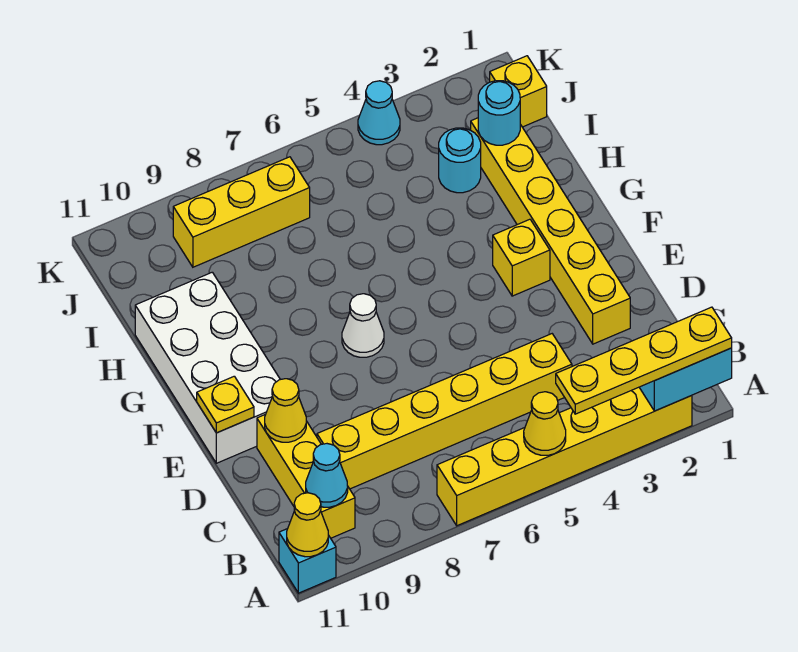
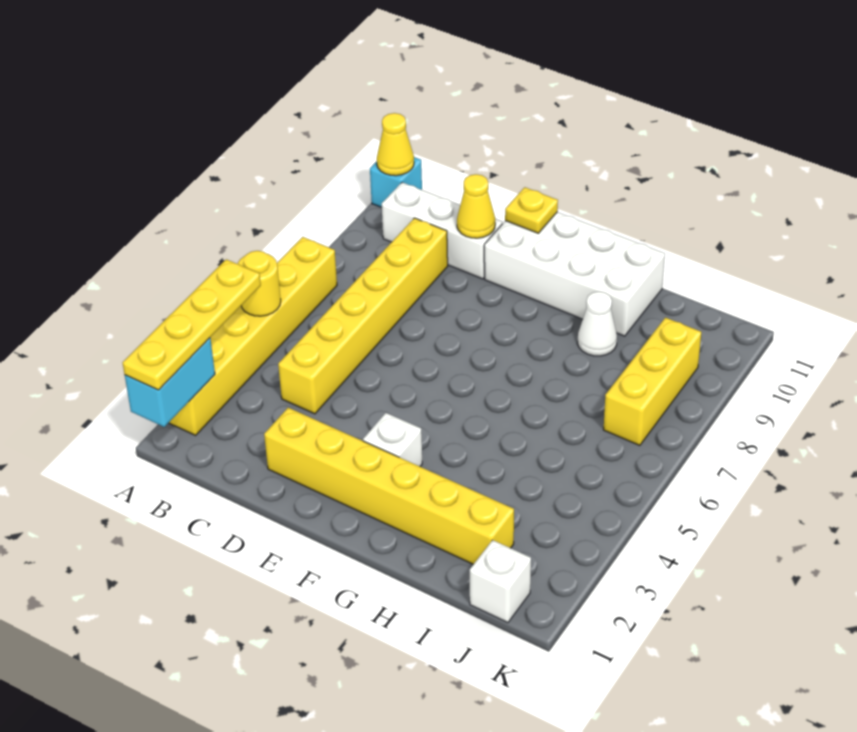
yellow 1x1 cone [524,392,566,455] -> yellow 1x1 round brick [238,251,281,316]
yellow 1x3 brick [257,414,355,538] -> white 1x3 brick [382,182,502,279]
cyan 1x1 cone [306,444,348,507] -> none
yellow 1x1 brick [493,219,550,296] -> white 1x1 brick [363,413,422,466]
white 1x1 cone [342,294,384,357] -> white 1x1 cone moved to [577,292,617,356]
cyan 1x1 round brick [478,81,520,145] -> none
cyan 1x1 round brick [439,128,481,193] -> none
yellow 1x1 brick [490,56,547,127] -> white 1x1 brick [470,540,531,623]
cyan 1x1 cone [358,81,400,145] -> none

